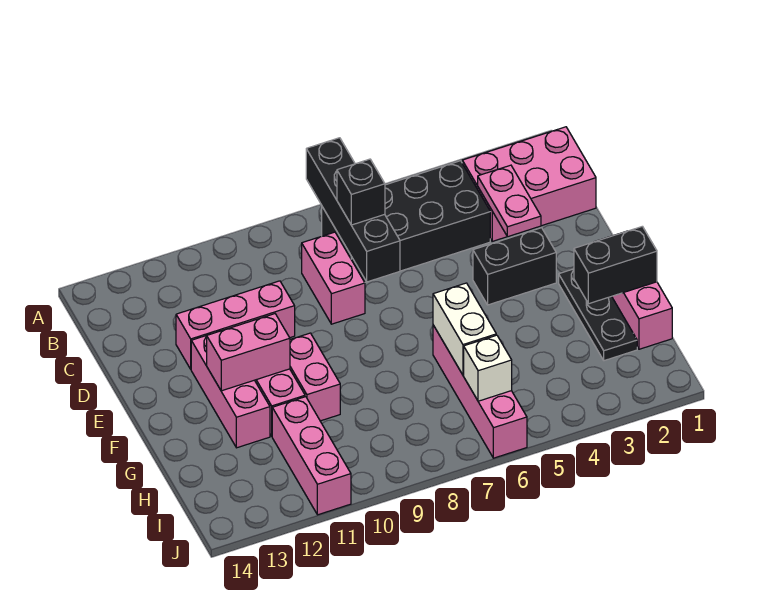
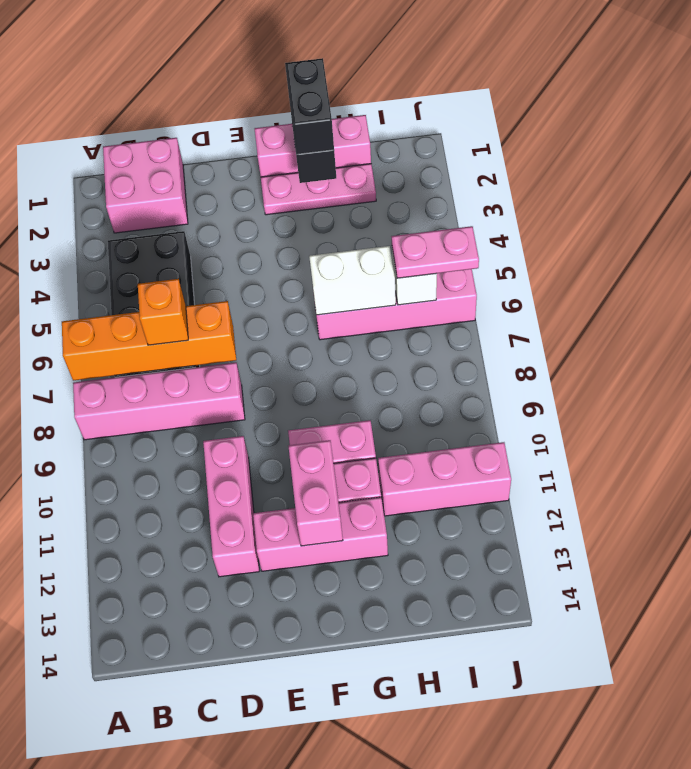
black 1x4 brick [306,138,400,282] -> orange 1x4 brick [62,301,236,381]
pink 2x3 brick [462,127,596,241] -> pink 2x2 brick [103,138,188,233]
pink 1x2 plate [478,165,541,237] -> pink 1x2 plate moved to [391,226,479,278]
black 1x1 brick [337,159,385,225] -> orange 1x1 brick [138,279,188,345]
pink 1x2 brick [302,232,365,324] -> pink 1x4 brick [73,363,245,440]
black 1x2 brick [473,228,556,305] -> black 1x2 brick moved to [285,58,334,154]
black 1x3 plate [559,269,637,361] -> pink 1x3 plate [261,164,376,215]

